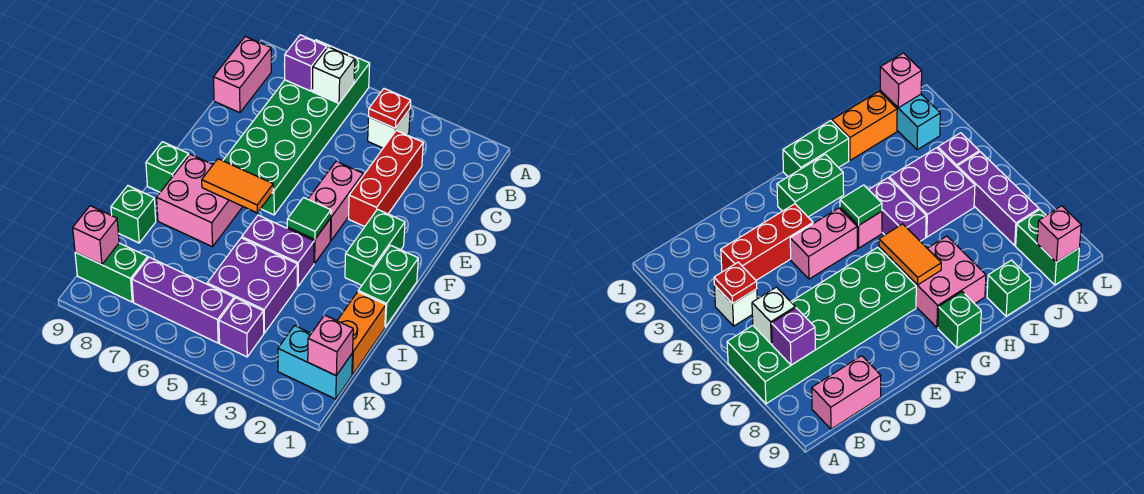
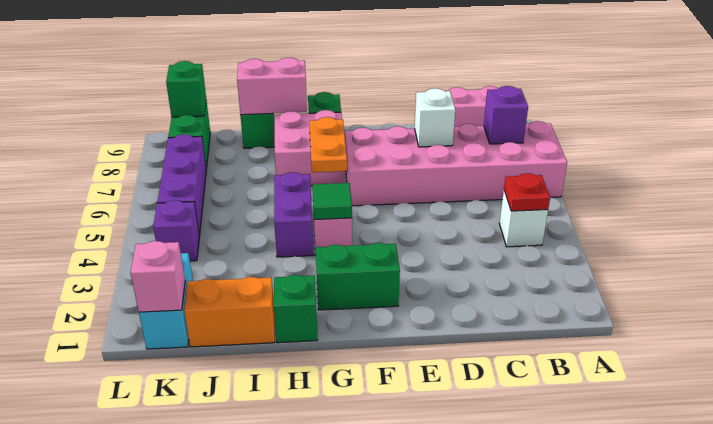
green 2x6 brick [223,40,370,215] -> pink 2x6 brick [345,121,567,206]
white 1x1 brick [312,47,355,103] -> white 1x1 brick moved to [415,88,455,147]
red 1x3 brick [349,131,423,227] -> none
pink 1x2 brick [308,161,363,241] -> pink 1x2 brick moved to [237,58,307,115]
green 1x2 brick [358,245,418,327] -> green 1x1 brick [274,275,318,343]
orange 1x2 tile [202,159,273,213] -> orange 1x2 plate [309,117,347,172]
purple 2x2 brick [207,238,297,333] -> none
pink 1x1 brick [73,206,119,265] -> green 1x1 brick [166,61,206,117]

